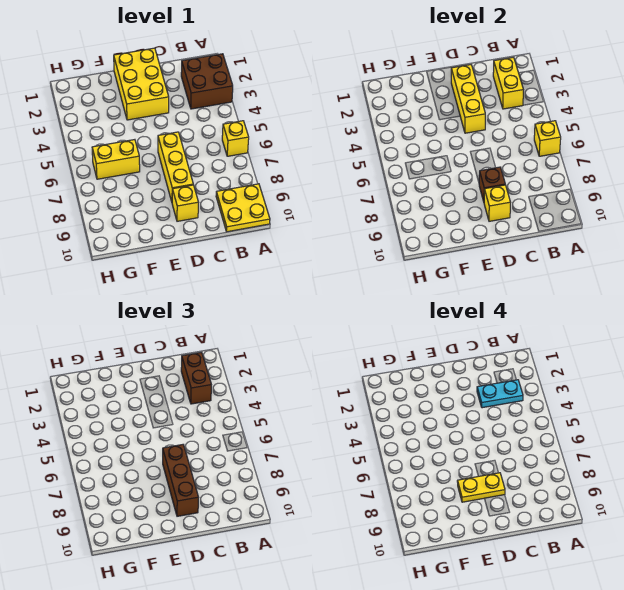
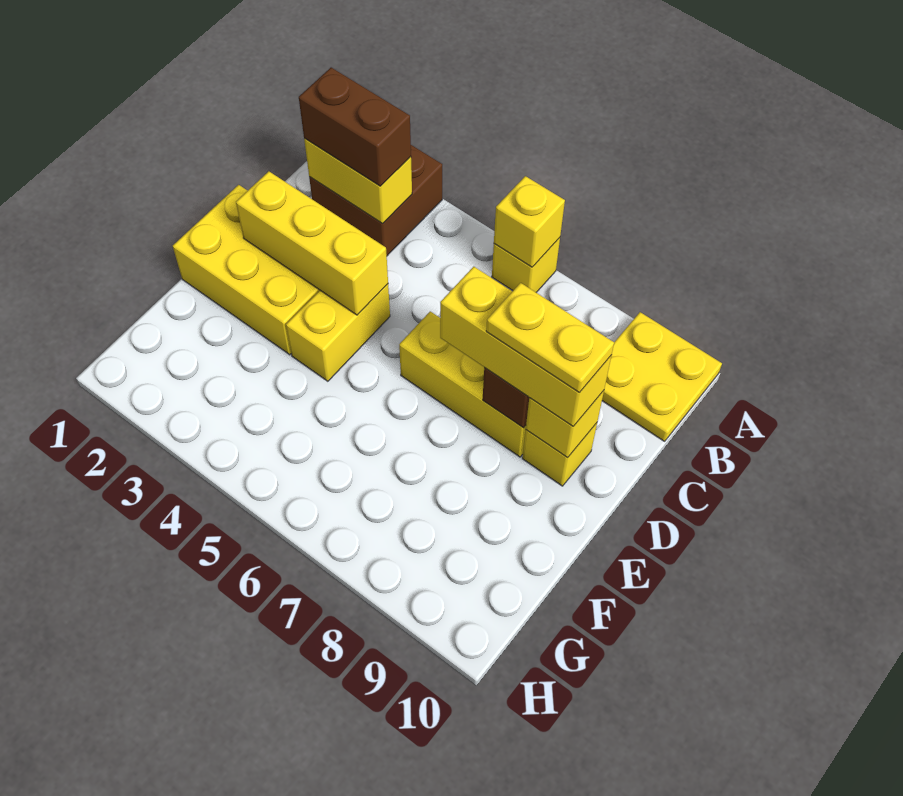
cyan 1x2 plate [477,380,523,408] -> none
brown 1x3 brick [163,445,198,516] -> yellow 1x3 brick [440,267,612,426]
yellow 1x2 plate [457,473,505,502] -> yellow 1x2 plate turned to [486,283,614,393]
yellow 1x2 brick [92,140,140,179] -> yellow 1x2 brick moved to [286,284,390,381]

